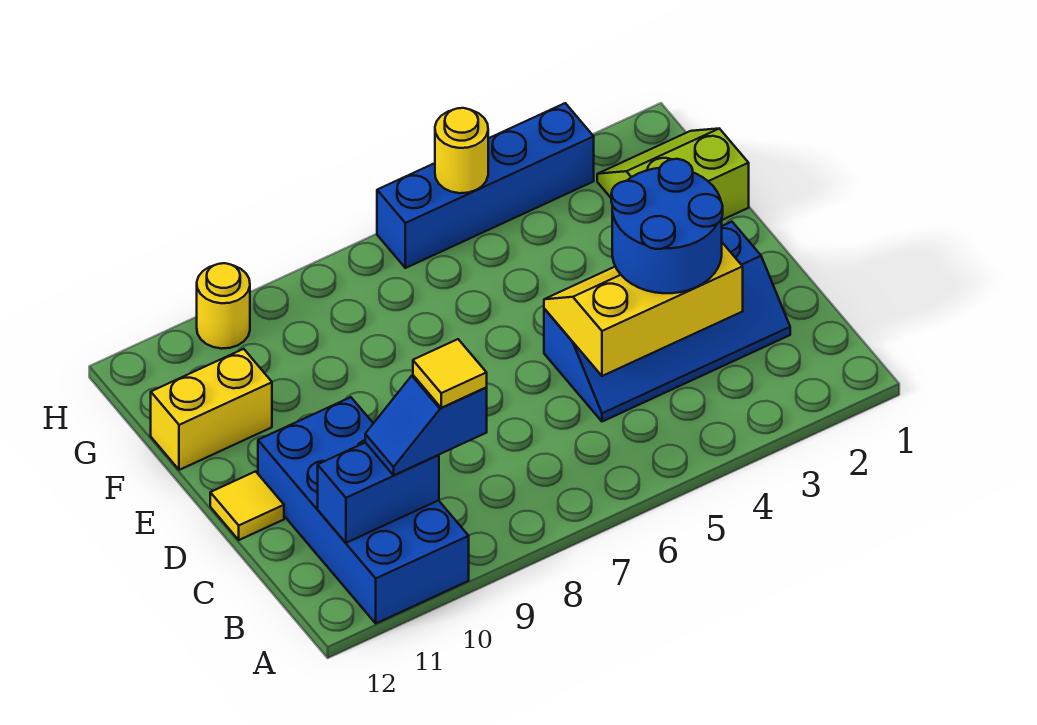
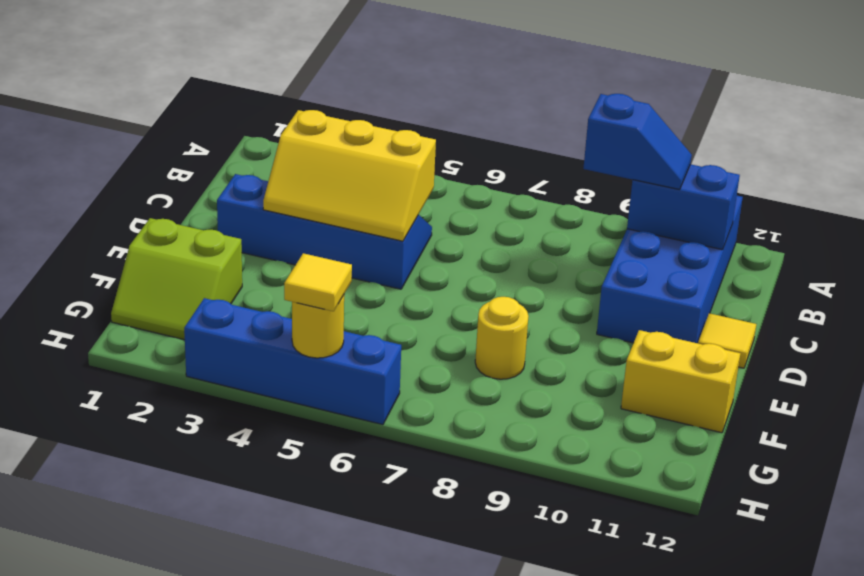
yellow 1x1 tile [413,339,487,408] -> yellow 1x1 tile moved to [284,253,352,311]
blue 2x2 round brick [611,159,723,293] -> none
yellow 1x1 round brick [197,263,250,349] -> yellow 1x1 round brick moved to [475,297,528,379]

